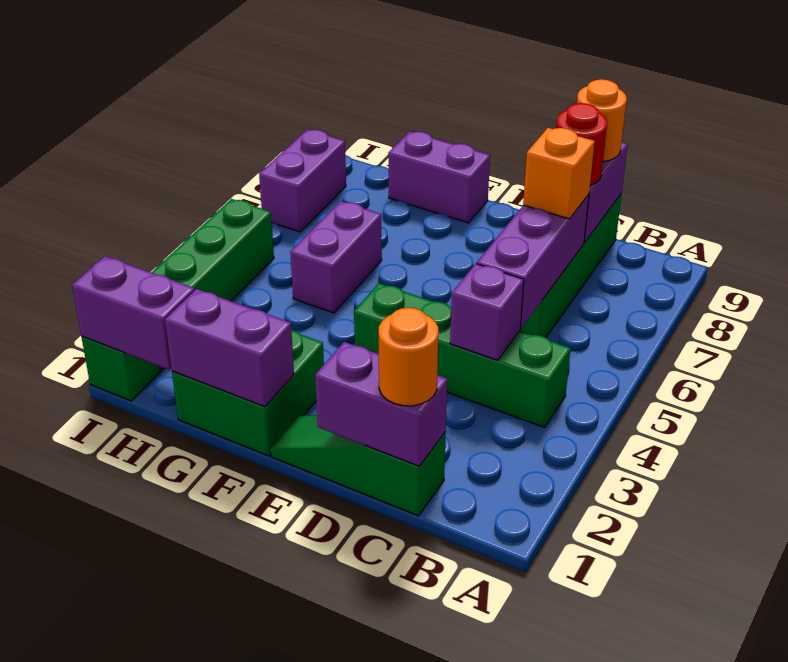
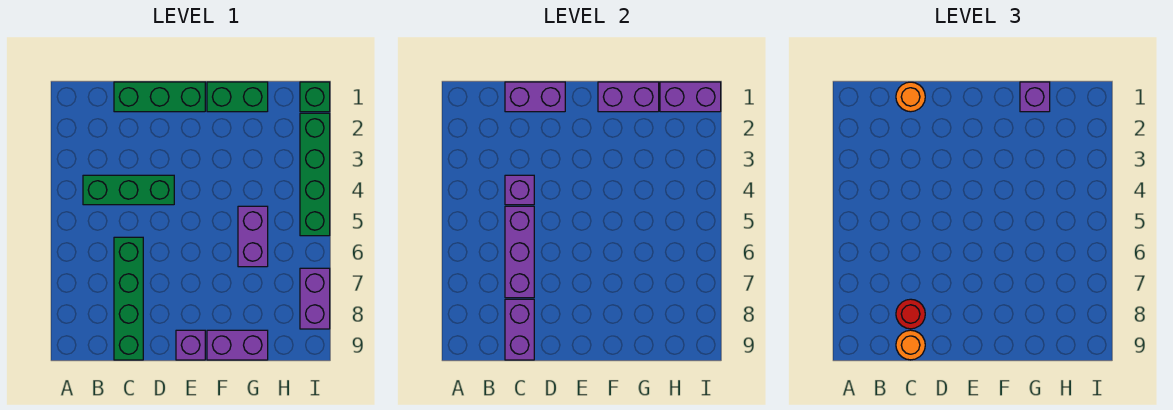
green 1x4 brick [354,283,570,427] -> green 1x3 brick [83,175,174,205]
green 1x3 slope [271,415,446,516] -> green 1x3 brick [114,82,205,112]
orange 1x1 brick [523,128,595,219] -> none
none -> purple 1x1 brick [176,330,205,360]
green 2x2 brick [172,330,324,456] -> green 1x2 brick [207,82,268,112]
none -> purple 1x1 brick [1020,82,1050,112]

